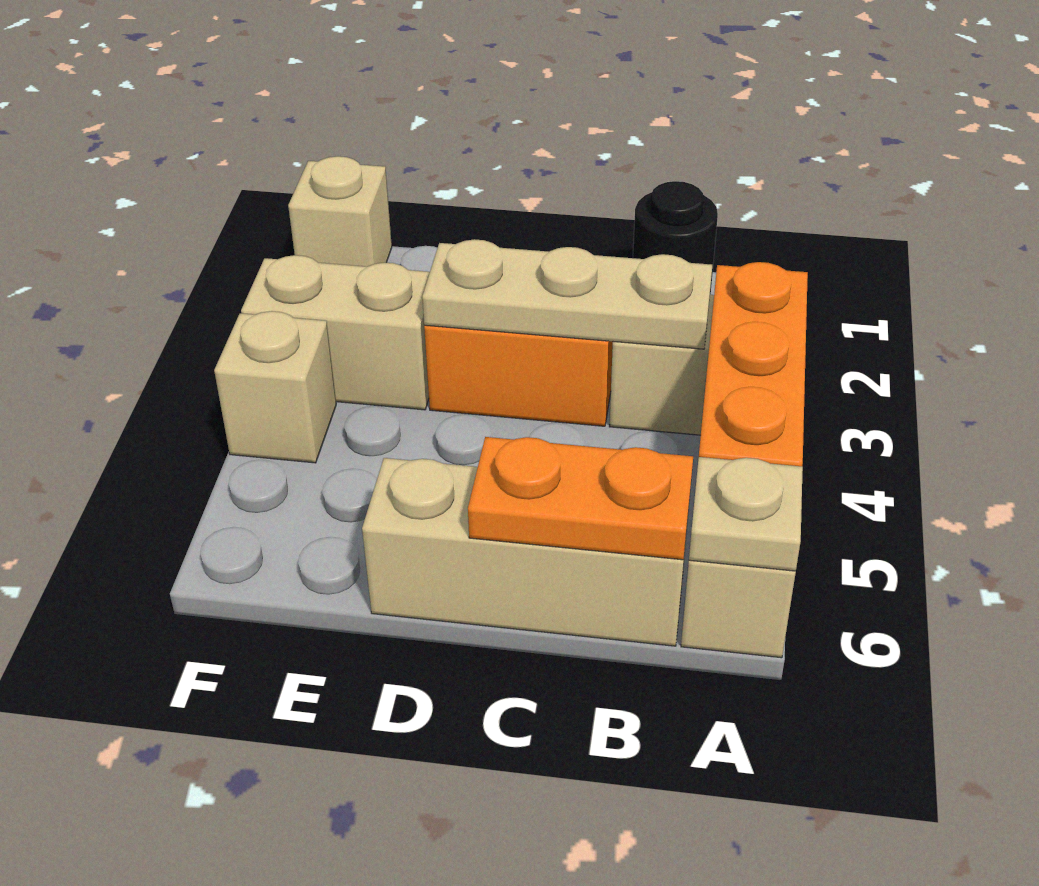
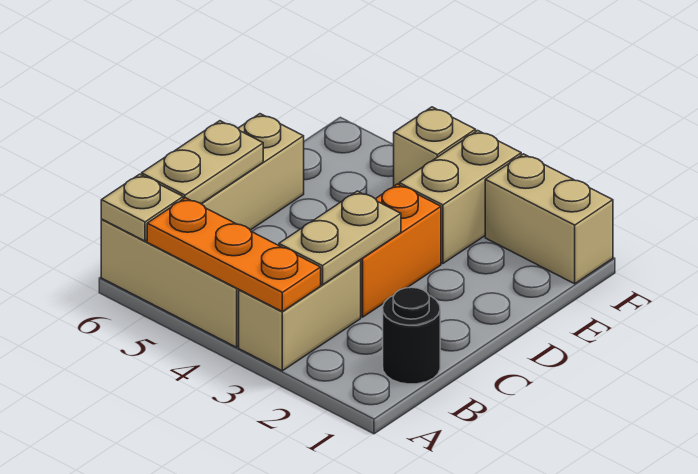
tan 1x3 plate [422,239,712,349] -> tan 1x2 plate [279,191,401,285]
orange 1x2 plate [468,437,693,560] -> tan 1x2 plate [142,121,263,203]
tan 1x1 brick [288,156,392,267] -> tan 1x2 brick [485,154,613,284]

